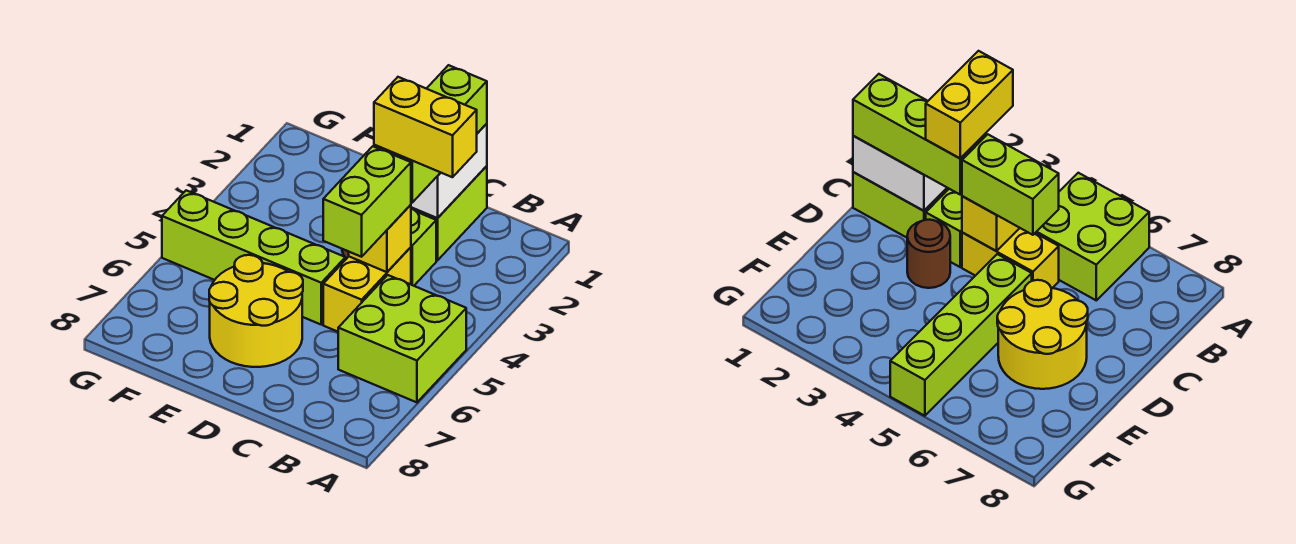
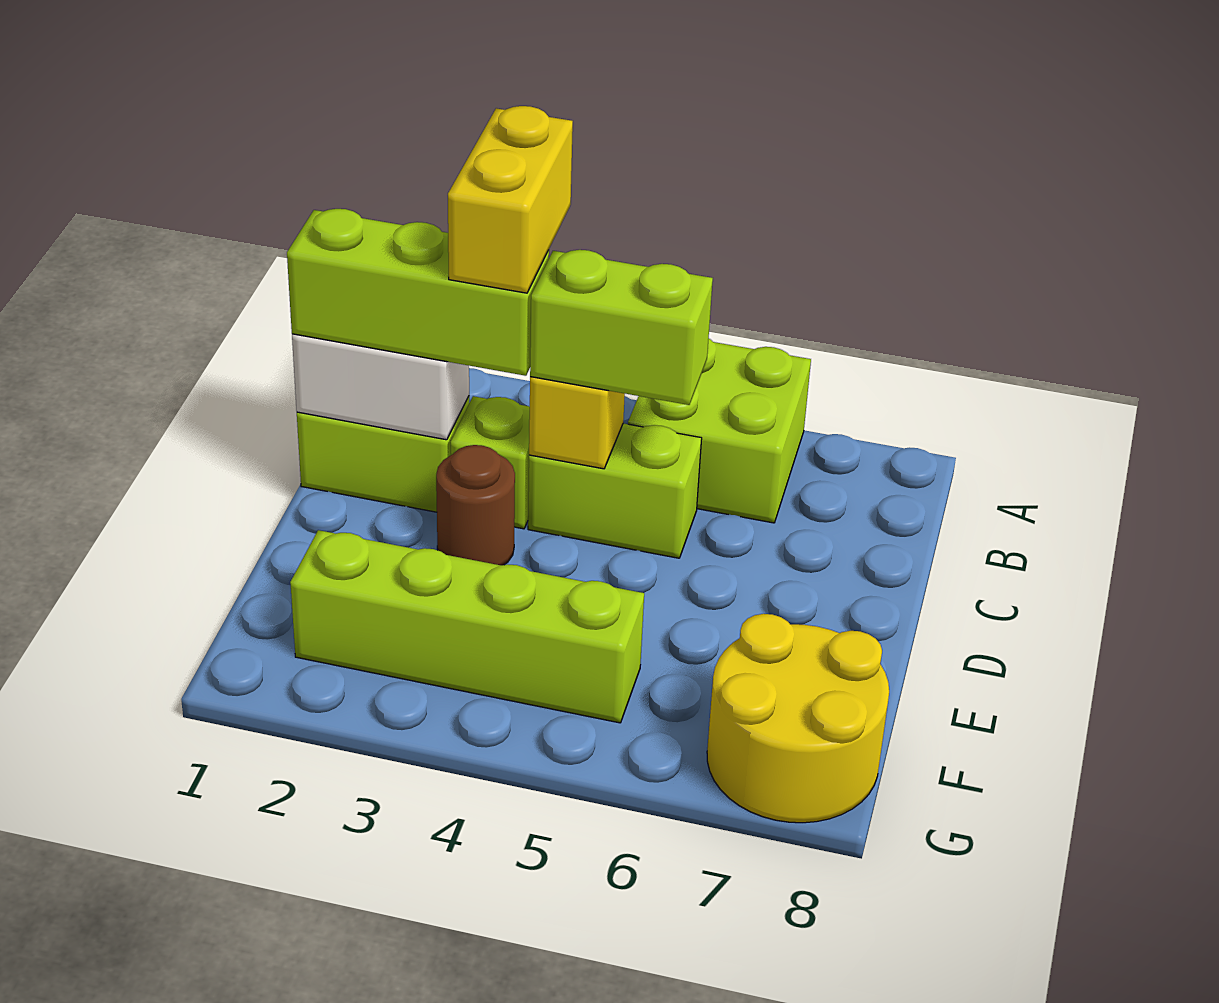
yellow 1x2 brick [323,247,411,332] -> lime 1x2 brick [528,423,702,558]
lime 1x4 brick [162,190,345,324] -> lime 1x4 brick turned to [290,530,644,723]
yellow 2x2 round brick [209,255,303,367] -> yellow 2x2 round brick moved to [707,614,889,823]

